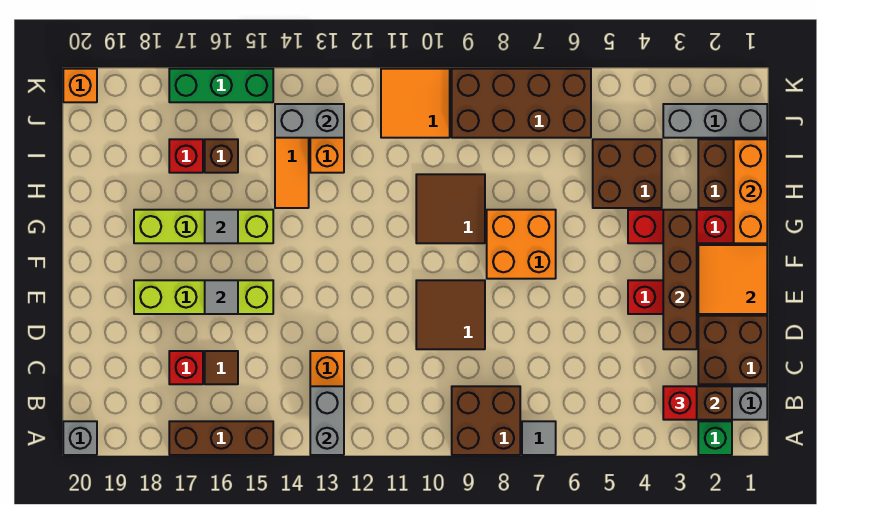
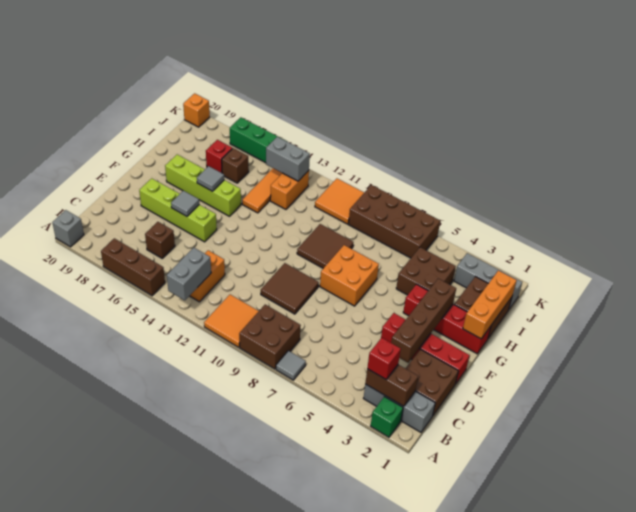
brown 1x1 tile [205,351,238,384] -> brown 1x1 brick [145,222,175,258]
red 1x1 brick [169,351,203,384] -> none
orange 2x2 tile [698,245,767,314] -> orange 2x2 tile moved to [204,295,259,347]

